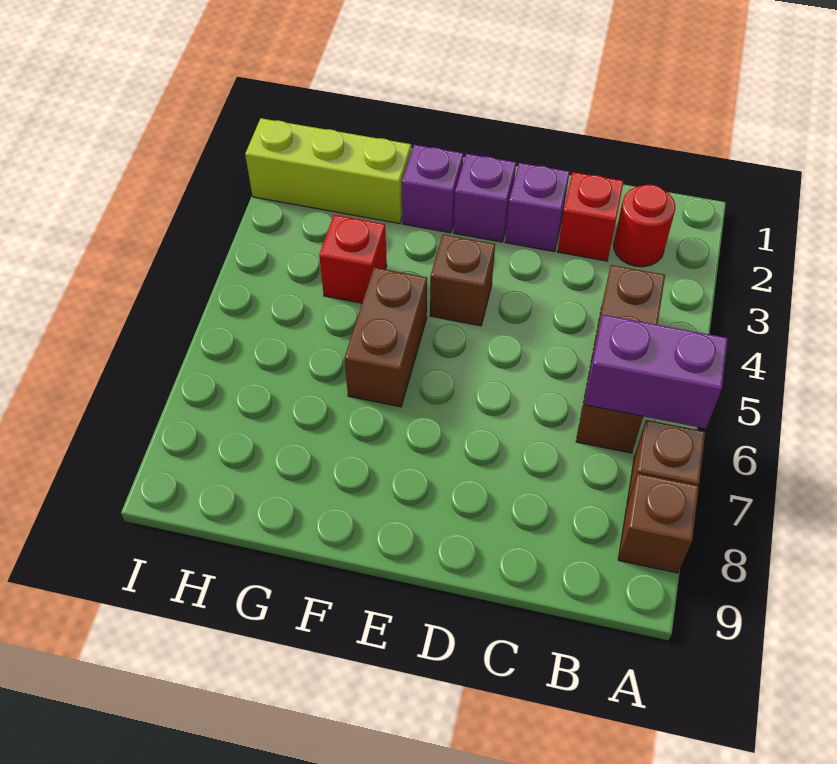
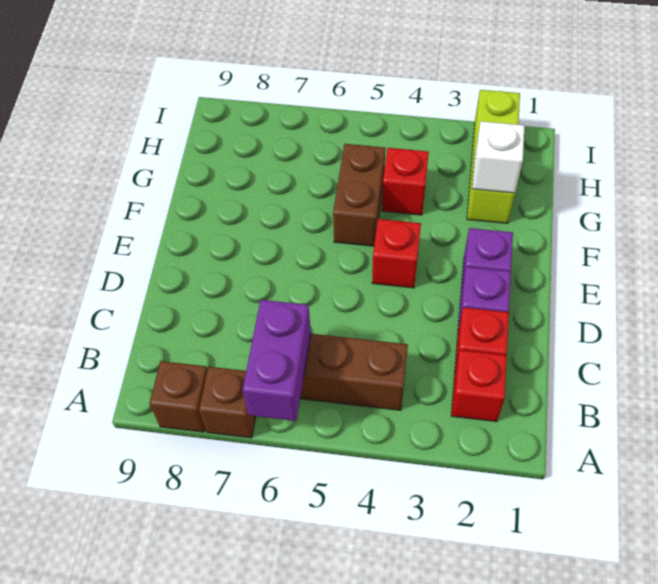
red 1x1 round brick [614,185,675,267] -> red 1x1 brick [451,350,507,422]
brown 1x1 brick [430,235,495,326] -> red 1x1 brick [372,219,421,288]
purple 1x1 brick [402,145,463,233] -> none
brown 1x2 brick [344,268,427,407] -> brown 1x2 brick turned to [333,144,385,246]
none -> white 1x1 brick [472,121,525,193]

